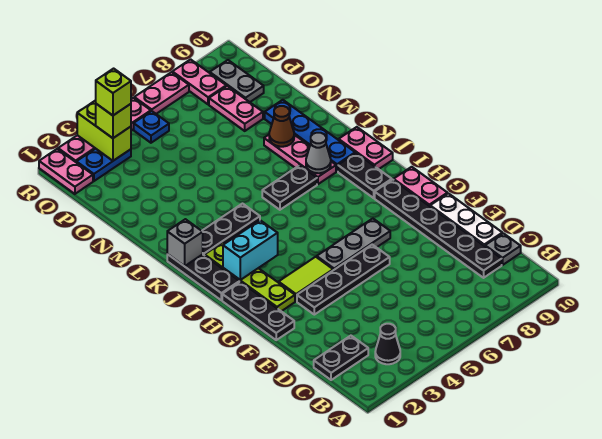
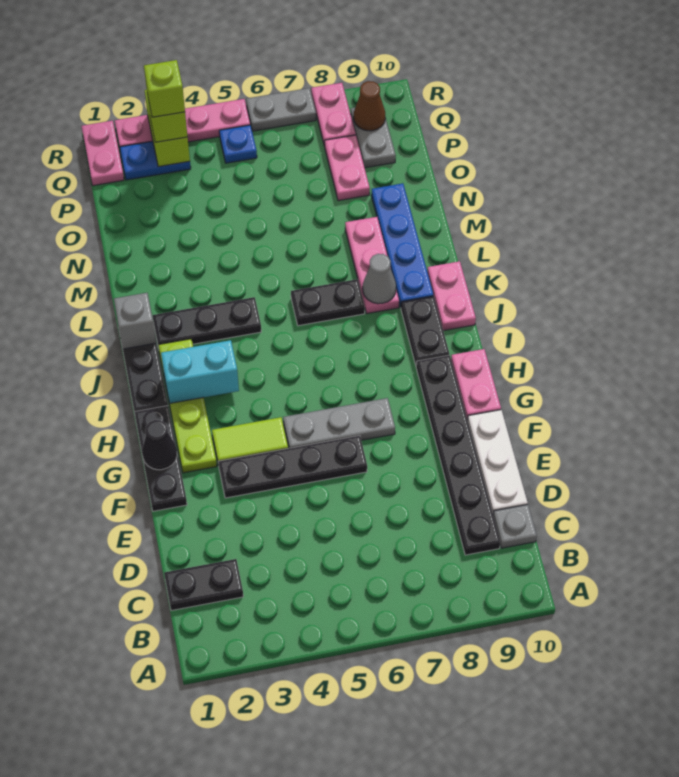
black 1x1 cone [375,324,400,364] -> black 1x1 cone moved to [142,420,177,470]
brown 1x1 cone [269,106,294,147] -> brown 1x1 cone moved to [354,81,385,131]
pink 1x2 plate [134,72,189,114] -> grey 1x2 plate [246,88,316,131]

